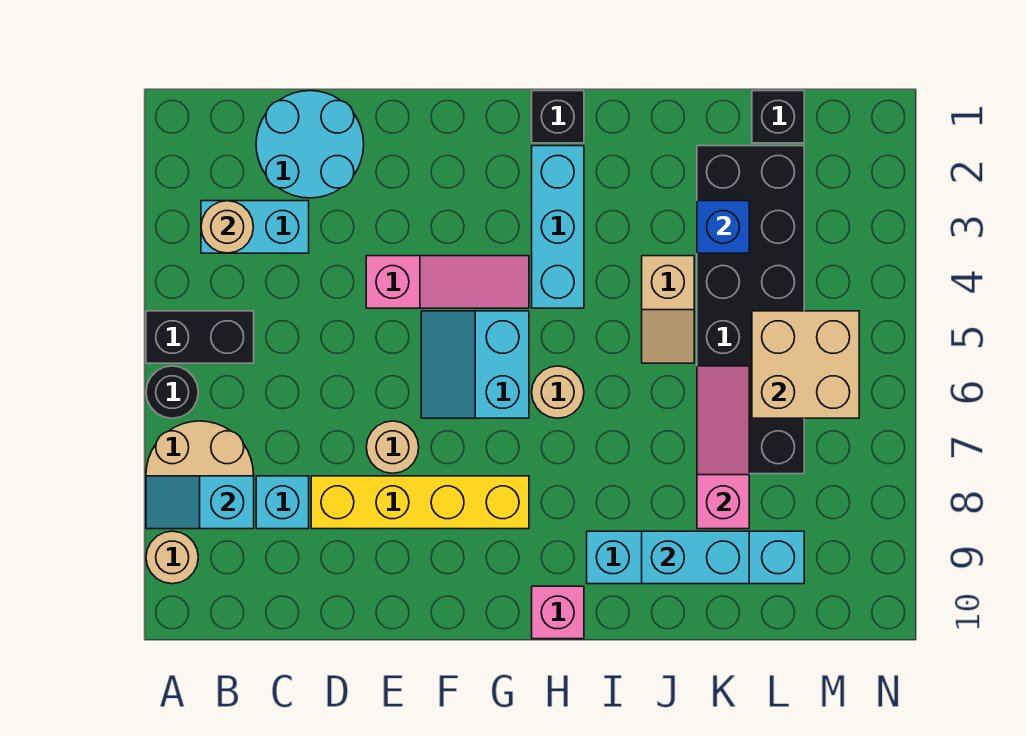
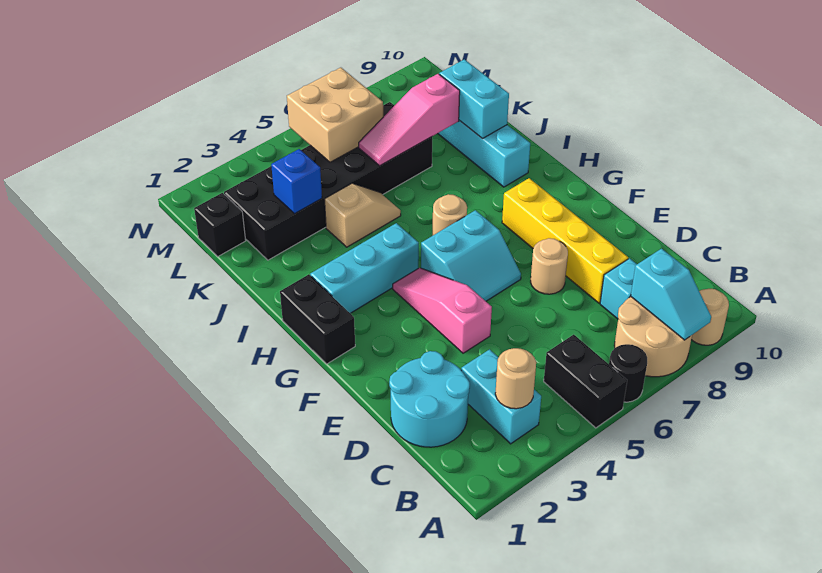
black 1x1 brick [532,91,584,143] -> black 1x2 brick [280,274,355,364]
pink 1x1 brick [532,586,584,639] -> none

